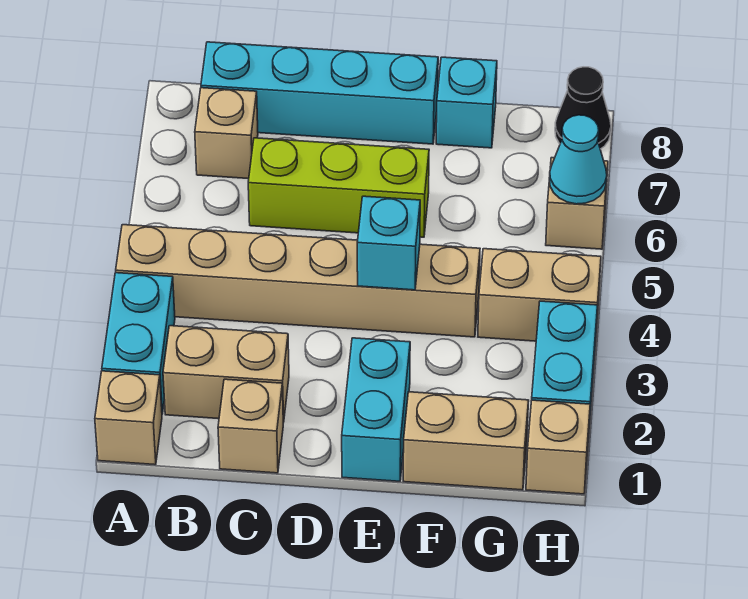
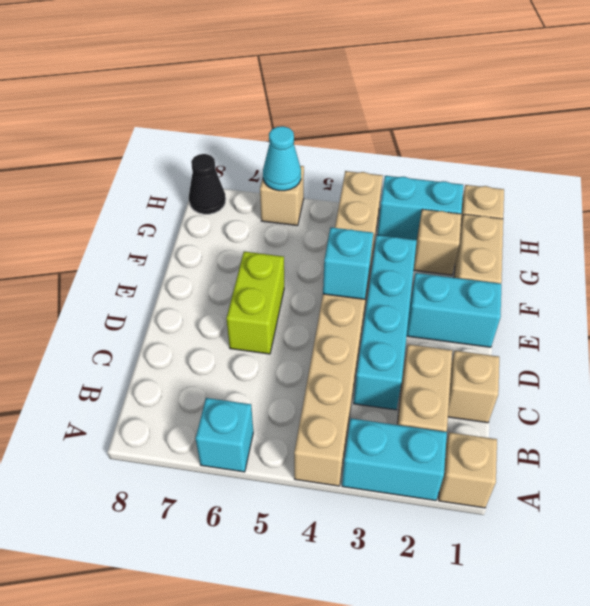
tan 1x1 brick [195,88,258,179] -> tan 1x1 brick moved to [414,209,461,275]
cyan 1x4 brick [201,42,438,144] -> cyan 1x4 brick moved to [354,235,417,410]
lime 1x3 brick [248,138,429,237] -> lime 1x2 brick [226,252,284,354]
cyan 1x1 brick [436,57,497,148] -> cyan 1x1 brick moved to [196,398,253,472]

